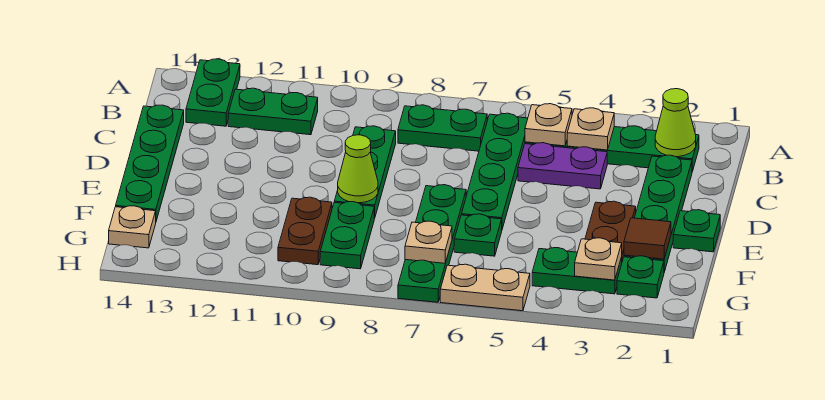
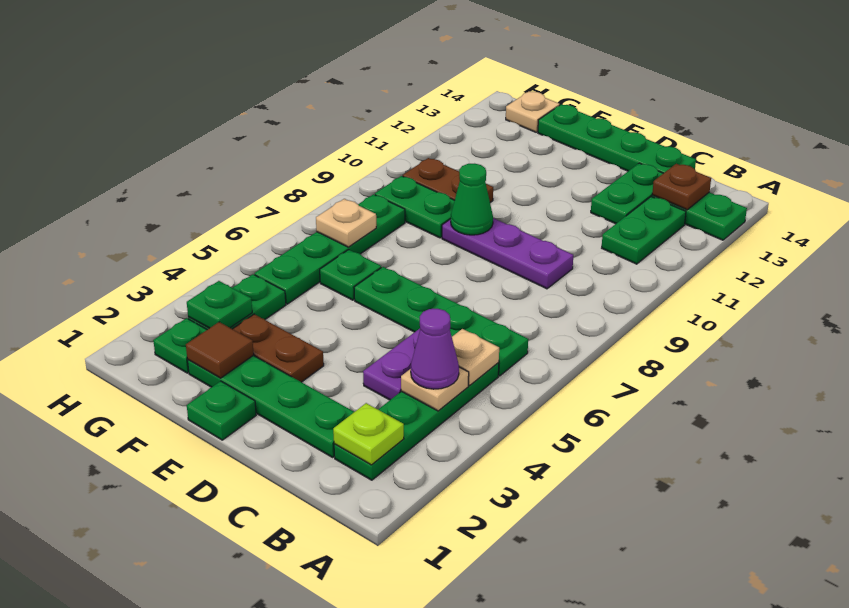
lime 1x1 cone [655,89,696,157] -> lime 1x1 plate [333,403,404,465]
none -> purple 1x1 cone [411,309,459,389]
green 1x2 plate [398,105,487,151] -> green 1x2 plate moved to [591,163,663,224]
none -> brown 1x1 plate [652,164,711,210]
green 1x3 plate [334,126,396,218] -> purple 1x3 plate [442,218,573,289]
green 1x4 plate [398,185,466,302] -> green 1x4 plate turned to [254,194,405,304]
lime 1x1 cone [338,135,378,203] -> green 1x1 cone [451,164,493,235]
tan 1x1 plate [575,238,622,280] -> green 1x1 plate [187,281,252,328]
tan 1x2 plate [440,264,530,311] -> none

